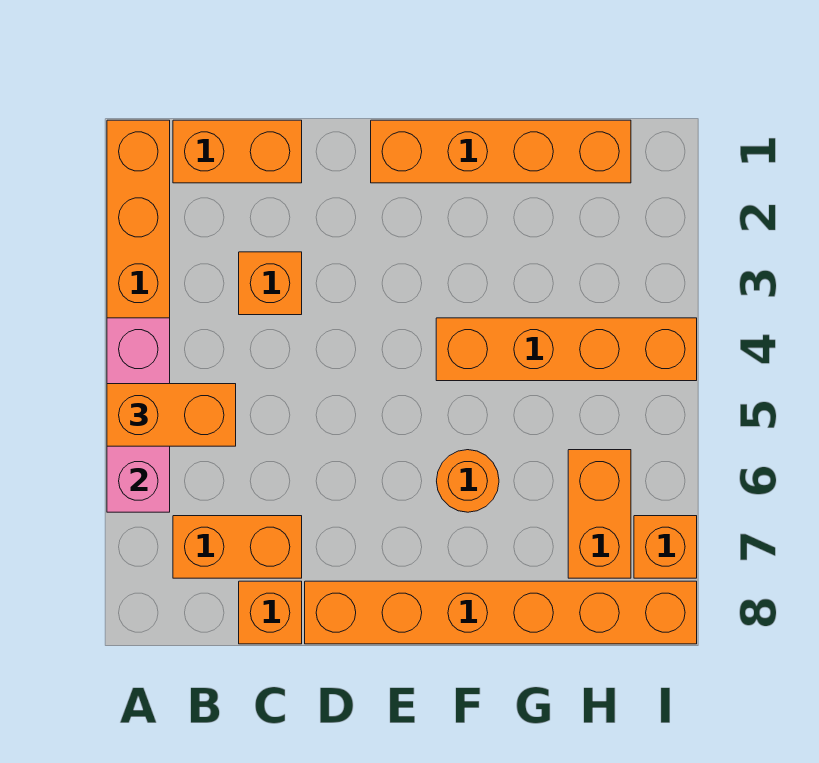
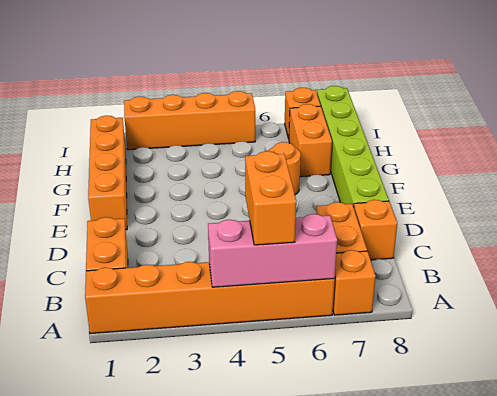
orange 1x1 brick [239,252,302,315] -> orange 1x1 brick moved to [333,250,376,315]
orange 1x6 brick [305,581,697,644] -> lime 1x6 brick [317,86,389,207]
orange 1x4 brick [436,318,697,381] -> orange 1x4 brick turned to [124,91,255,150]
orange 1x2 brick [568,450,631,578] -> orange 1x2 brick turned to [289,104,332,177]

